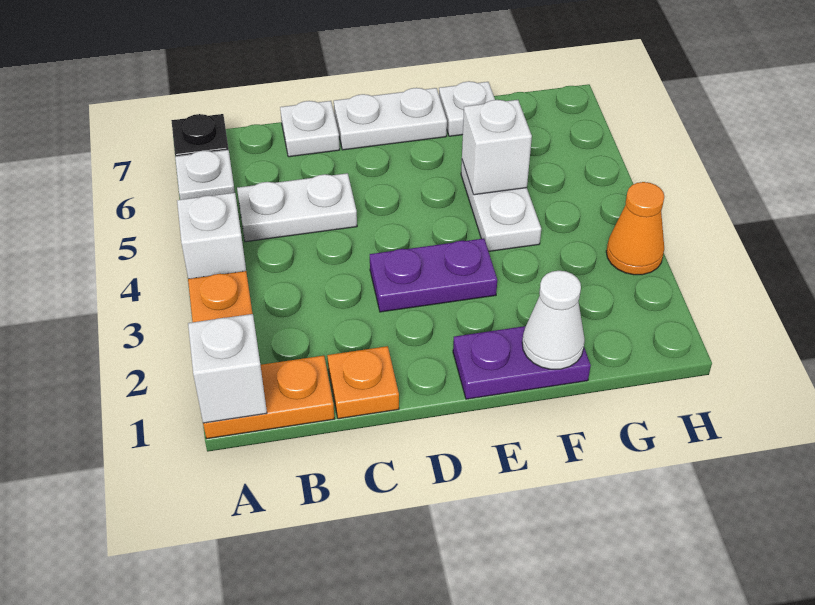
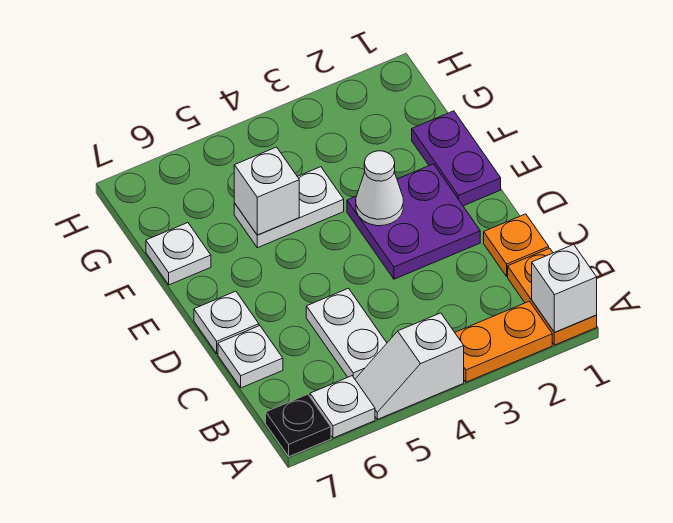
purple 1x2 plate [370,239,497,312] -> purple 2x2 plate [347,164,480,279]
white 1x2 plate [334,88,447,150] -> white 1x1 plate [194,291,259,353]
white 1x1 cone [522,271,585,369] -> white 1x1 cone moved to [356,151,403,226]
orange 1x1 cone [606,182,664,275] -> none

